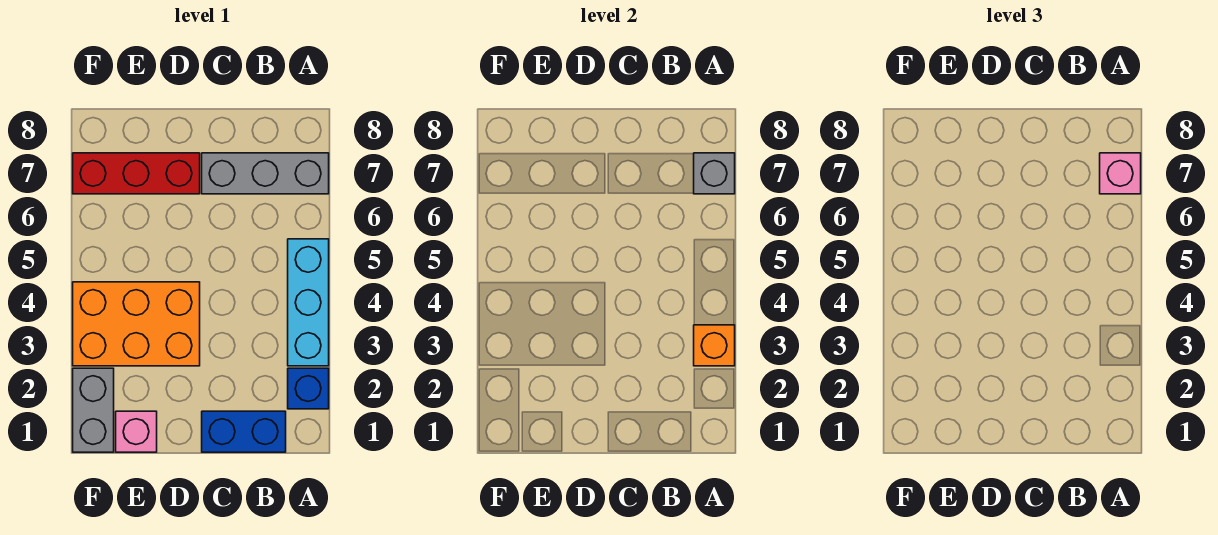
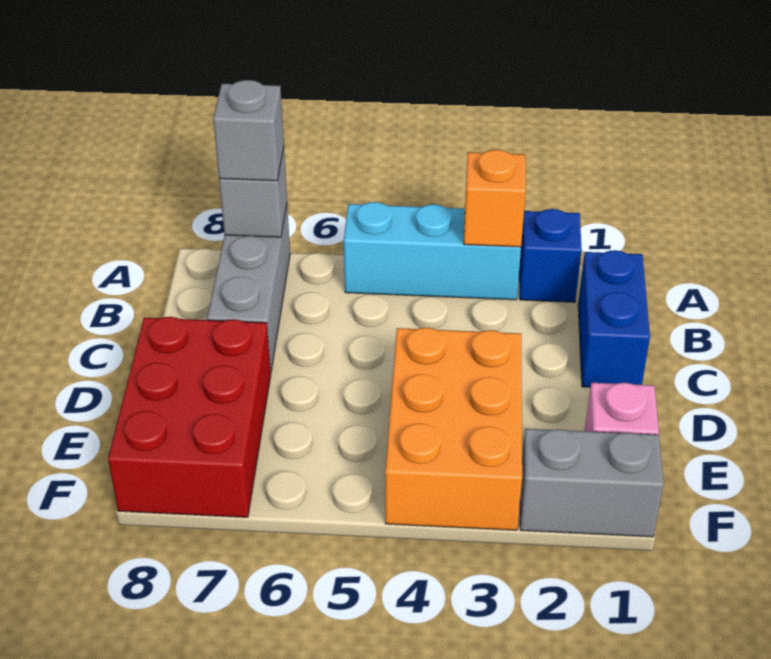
pink 1x1 brick [1100,153,1141,194] -> grey 1x1 brick [213,80,284,181]
red 1x3 brick [73,153,200,194] -> red 2x3 brick [108,317,271,517]

